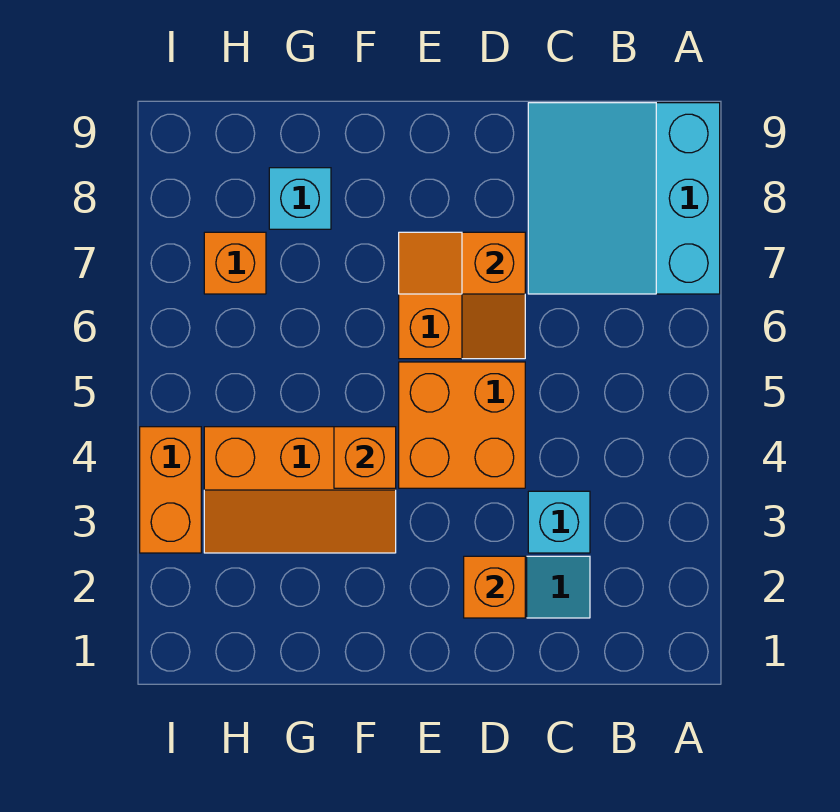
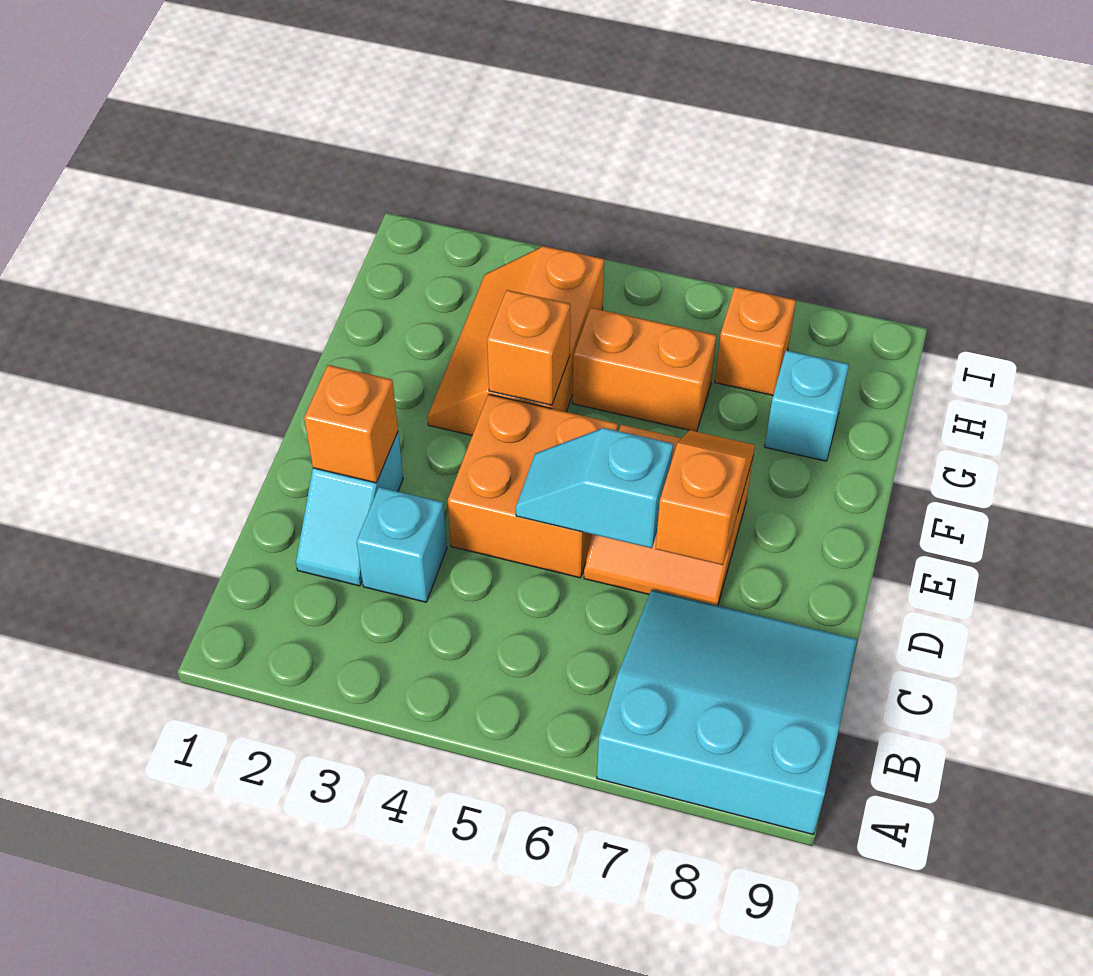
none -> cyan 1x2 slope [516,428,673,548]
orange 1x2 brick [140,427,201,553] -> orange 1x2 brick moved to [573,308,717,432]

